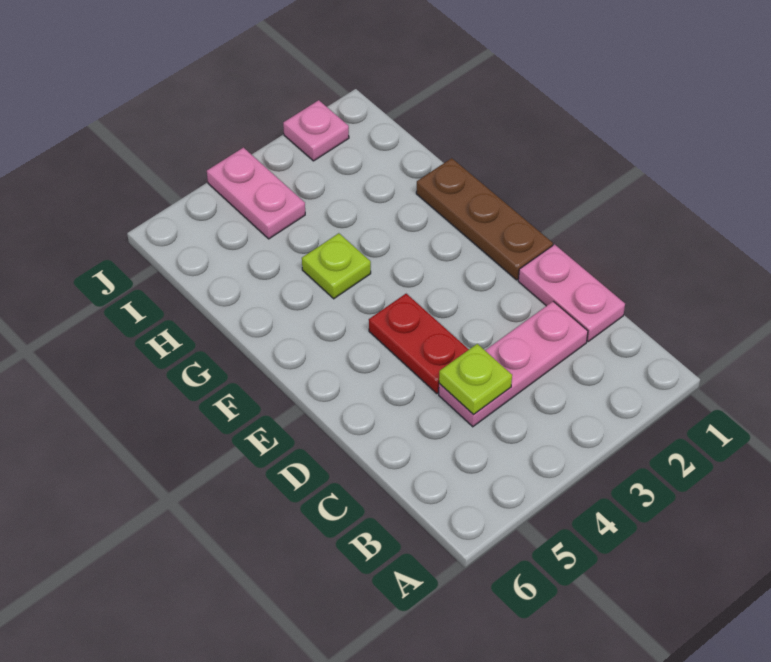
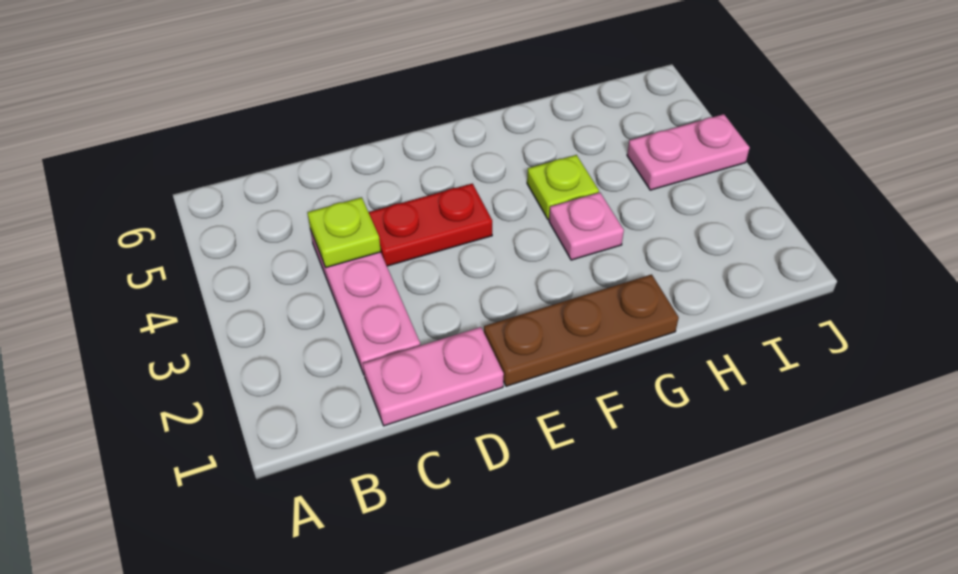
pink 1x1 plate [283,100,349,161] -> pink 1x1 plate moved to [549,192,624,260]

